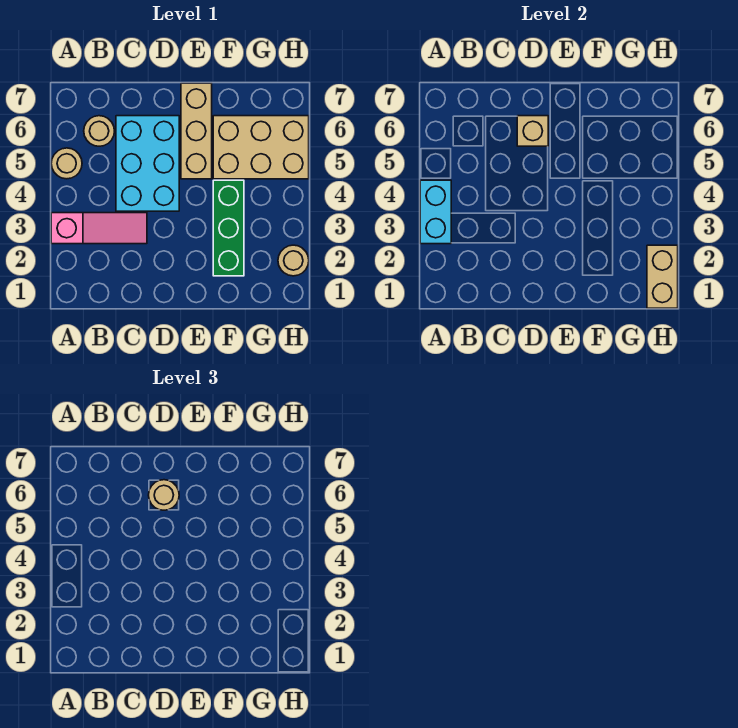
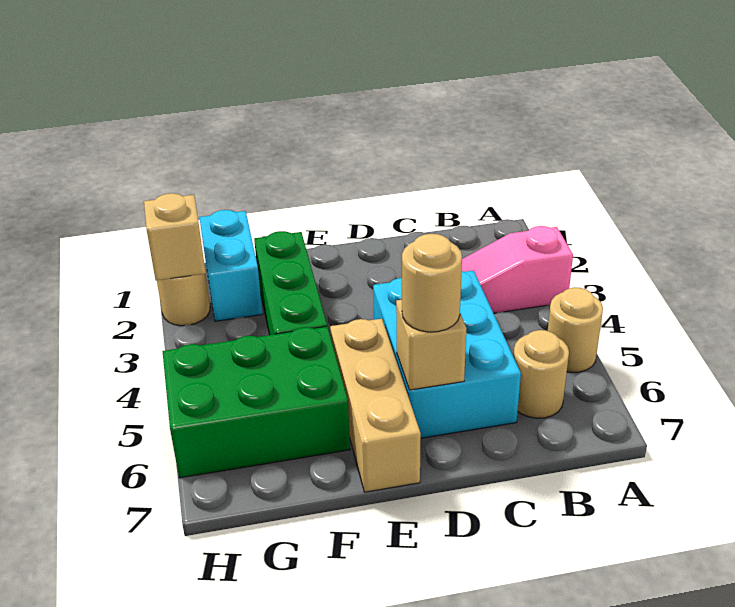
cyan 1x2 brick [420,180,451,244] -> cyan 1x2 brick moved to [199,210,263,321]
tan 2x3 brick [213,116,309,179] -> green 2x3 brick [162,327,350,478]
tan 1x2 brick [647,245,678,308] -> tan 1x1 brick [144,193,206,281]

